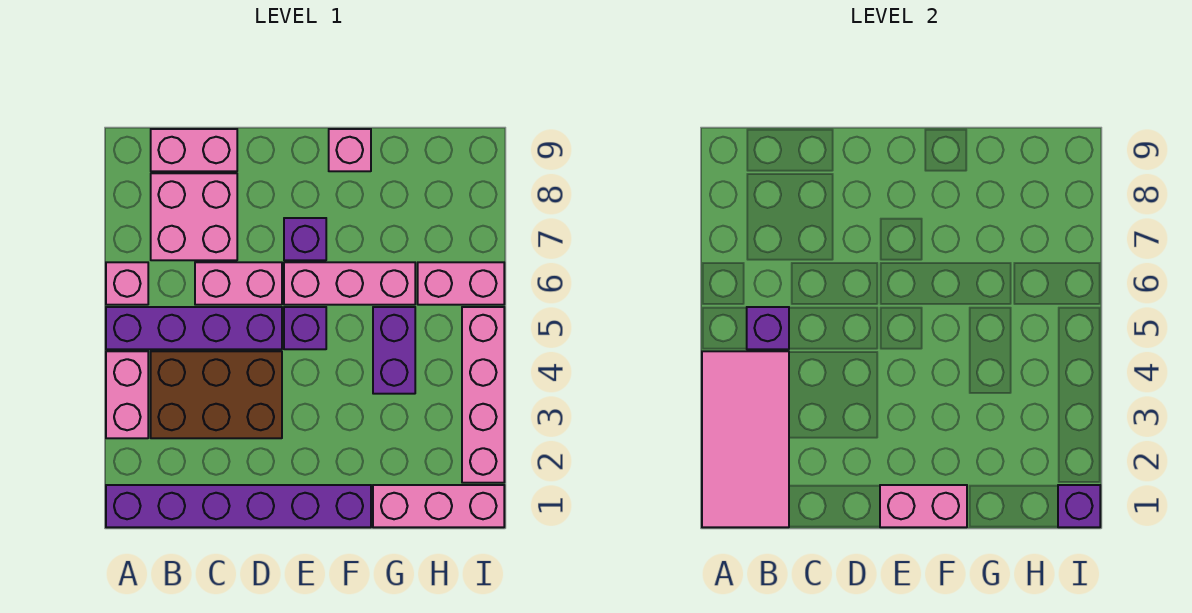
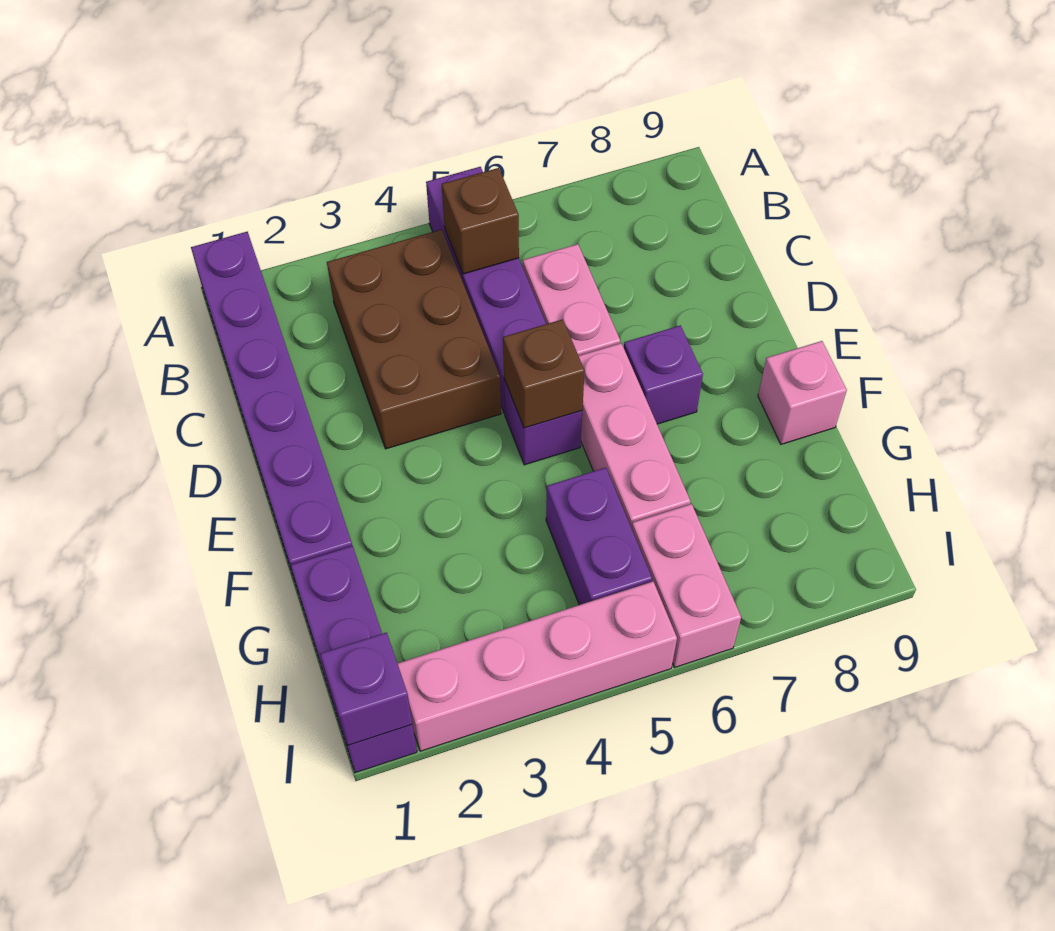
pink 2x4 tile [702,351,789,527] -> none
pink 1x2 brick [106,351,148,438] -> none
pink 1x1 brick [106,262,148,305] -> none
purple 1x1 brick [747,307,789,349] -> brown 1x1 brick [442,168,519,274]
pink 2x2 brick [151,173,237,260] -> none
pink 1x2 brick [151,129,237,171] -> none
pink 1x2 brick [880,485,967,527] -> none
none -> brown 1x1 brick [503,319,585,428]
pink 1x3 brick [373,485,504,527] -> purple 1x3 brick [291,546,417,773]
purple 1x2 brick [373,307,415,394] -> purple 1x2 brick turned to [546,468,652,605]

